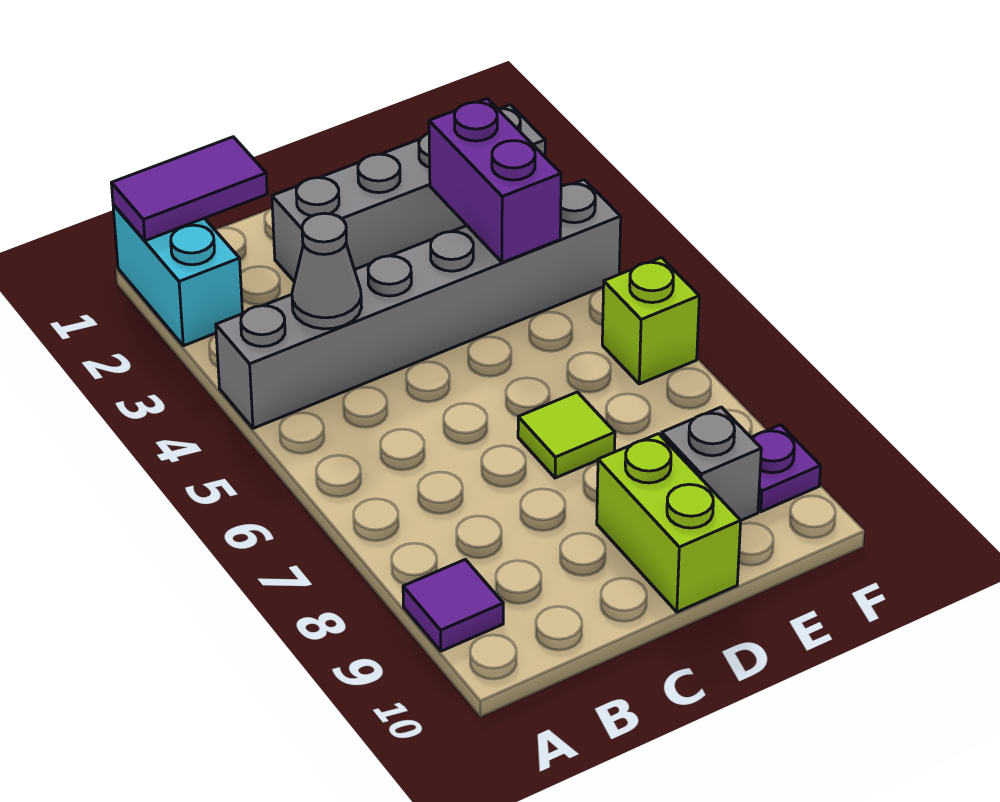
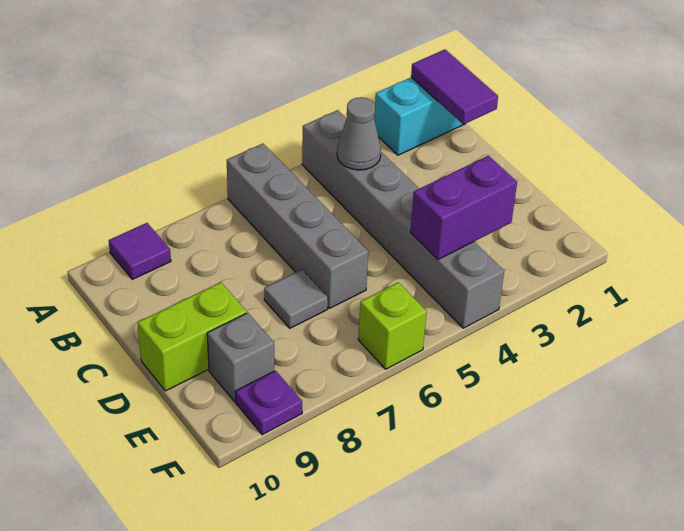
grey 1x4 brick [272,105,545,282] -> grey 1x4 brick moved to [227,144,368,308]
lime 1x1 tile [518,392,615,478] -> grey 1x1 tile [264,270,328,328]

